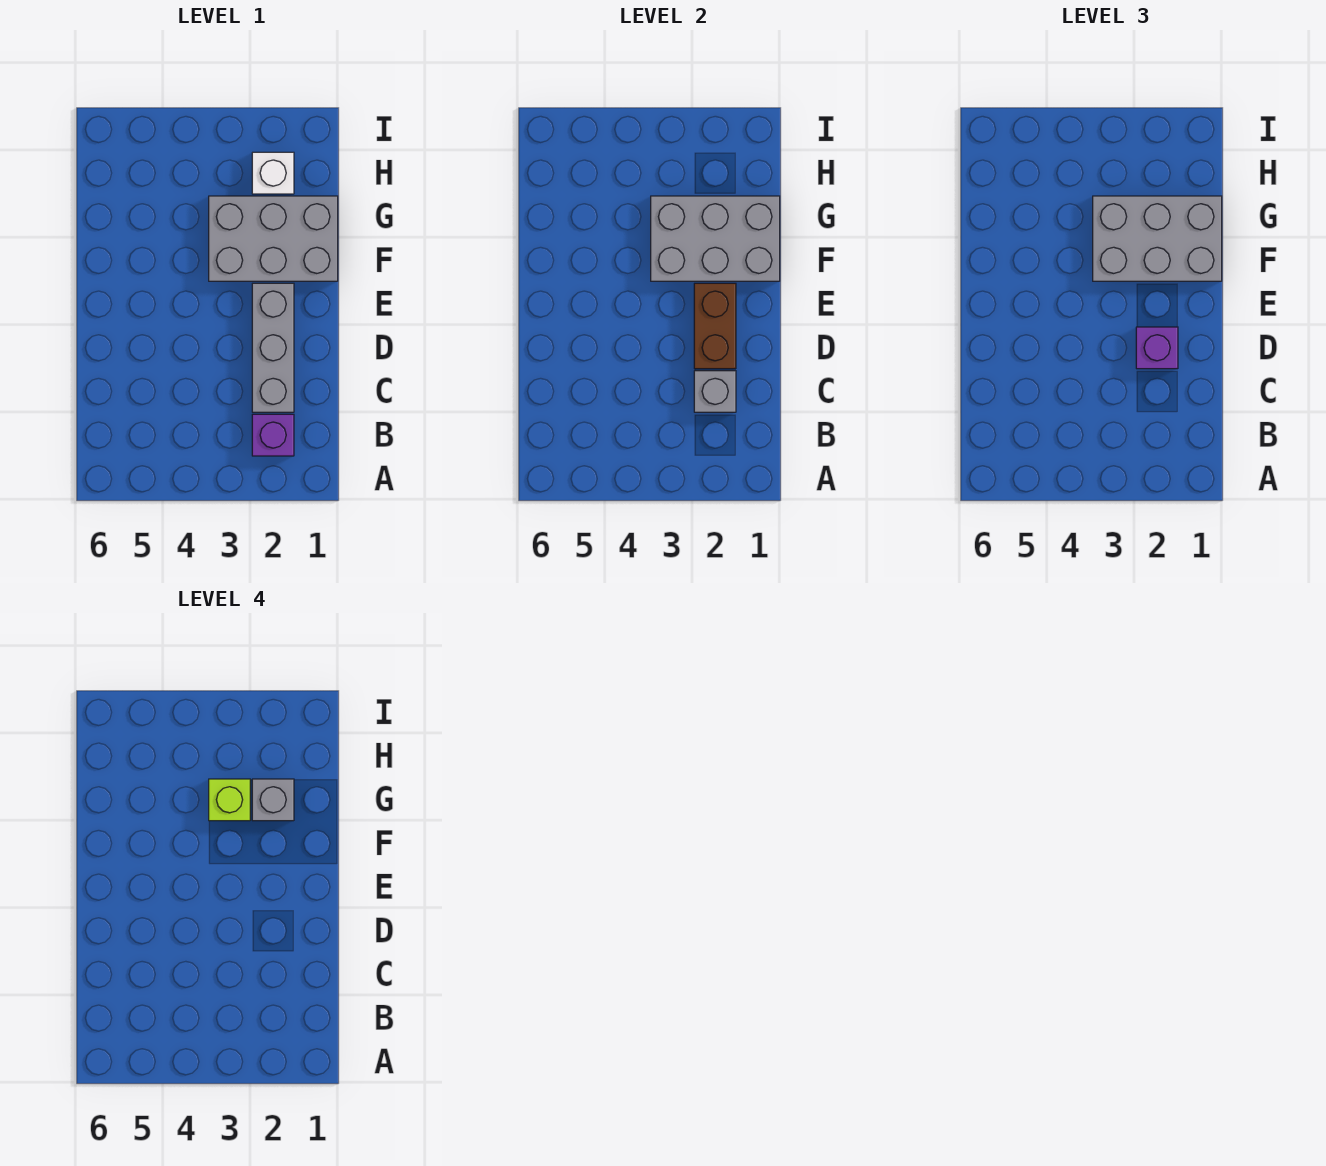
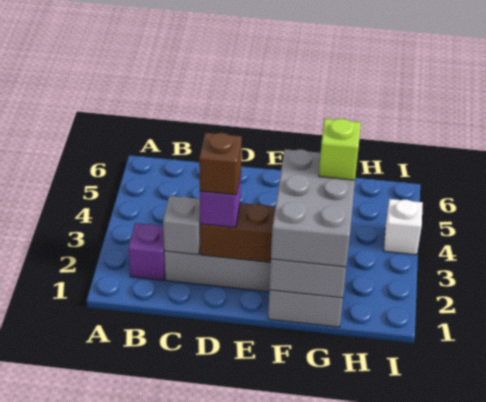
none -> brown 1x1 brick [199,133,242,195]
grey 1x1 brick [252,779,294,821] -> none
white 1x1 brick [252,152,294,194] -> white 1x1 brick moved to [384,199,423,255]

